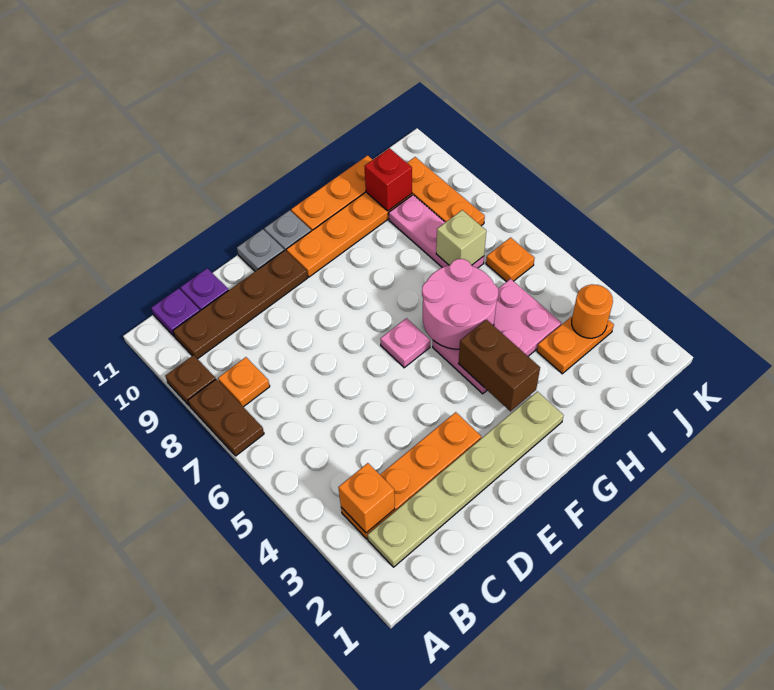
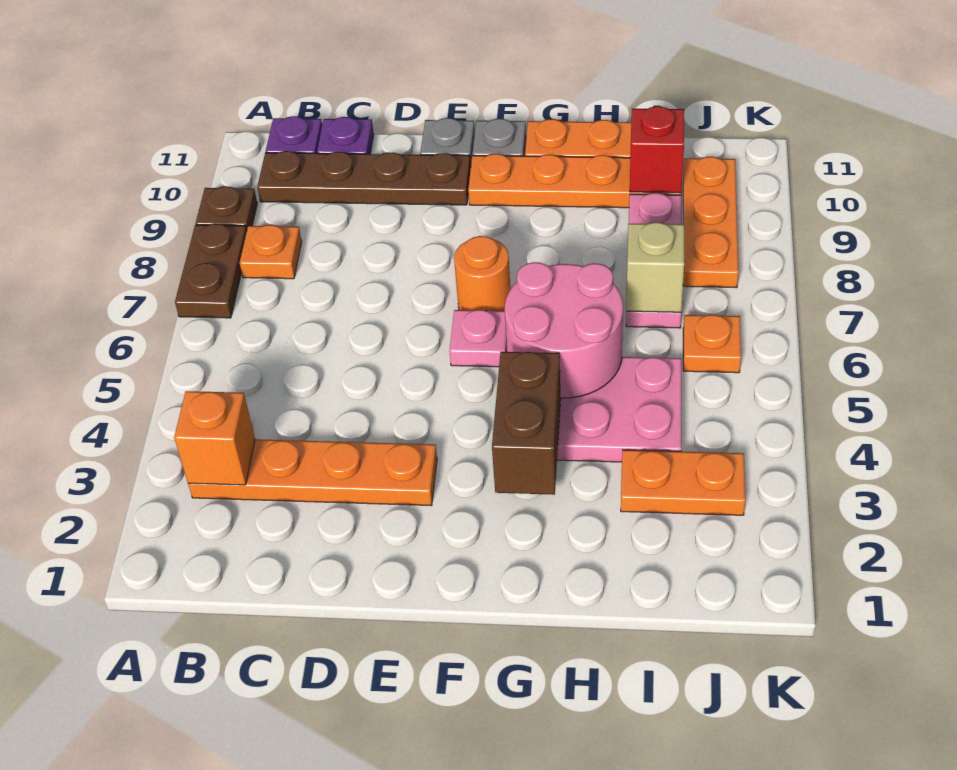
tan 1x6 plate [367,392,564,567] -> none
orange 1x1 round brick [572,284,613,338] -> orange 1x1 round brick moved to [454,236,510,311]

